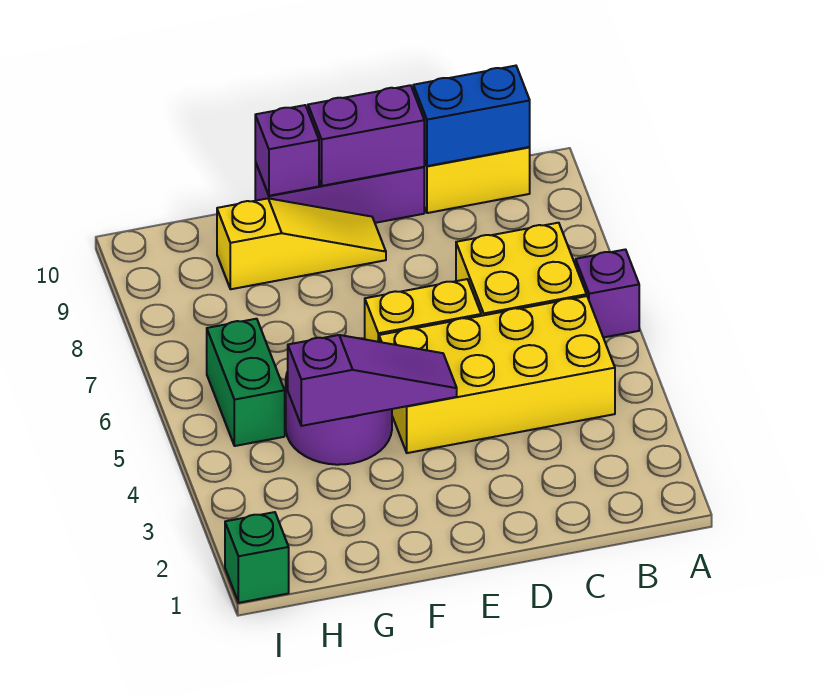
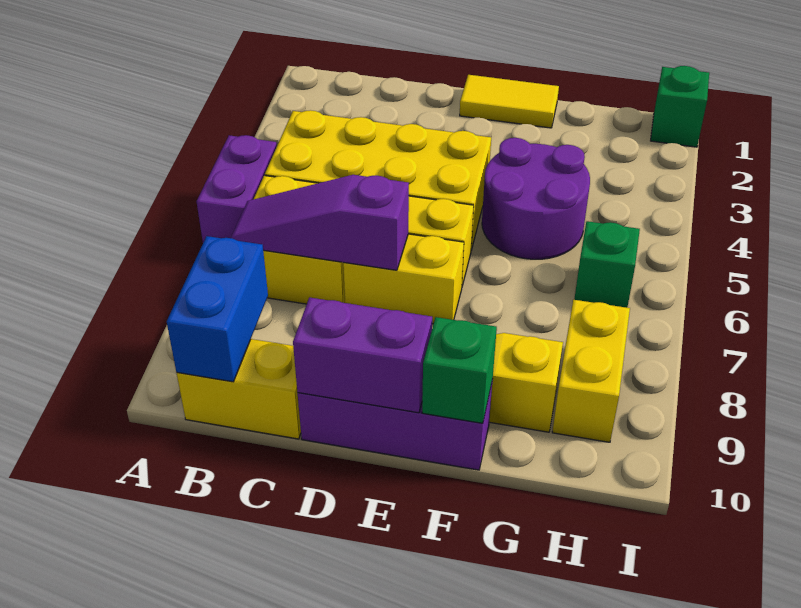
purple 1x1 brick [576,250,639,338] -> purple 1x2 brick [197,135,277,242]
blue 1x2 brick [413,66,530,166] -> blue 1x2 brick turned to [167,236,268,382]
none -> yellow 1x2 brick [343,234,464,324]
none -> yellow 1x2 tile [460,75,559,128]
purple 1x3 slope [288,335,457,426] -> purple 1x3 slope moved to [232,175,409,270]
purple 1x1 brick [255,105,319,196] -> green 1x1 brick [422,317,497,423]
green 1x2 brick [207,319,285,446] -> green 1x1 brick [574,221,640,308]
none -> yellow 1x2 brick [552,300,630,442]

